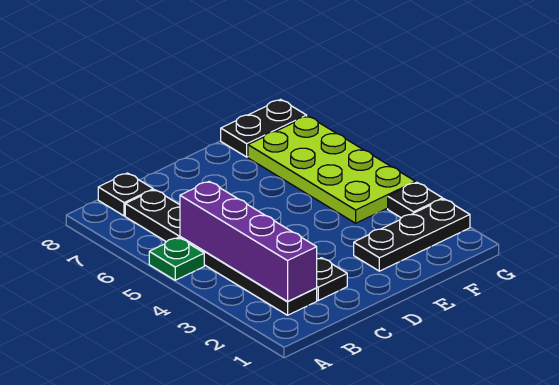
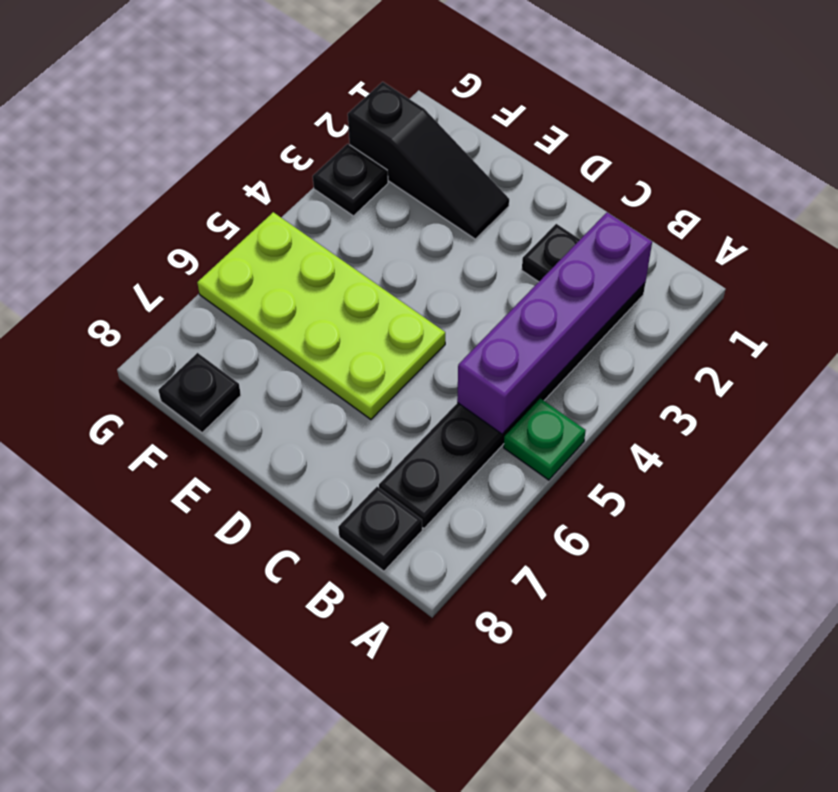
black 1x3 plate [354,199,470,271] -> black 1x3 slope [348,82,509,239]
lime 2x4 plate [248,116,415,223] -> lime 2x4 plate turned to [197,212,445,419]
black 1x2 plate [221,99,307,157] -> black 1x1 plate [159,353,241,433]

